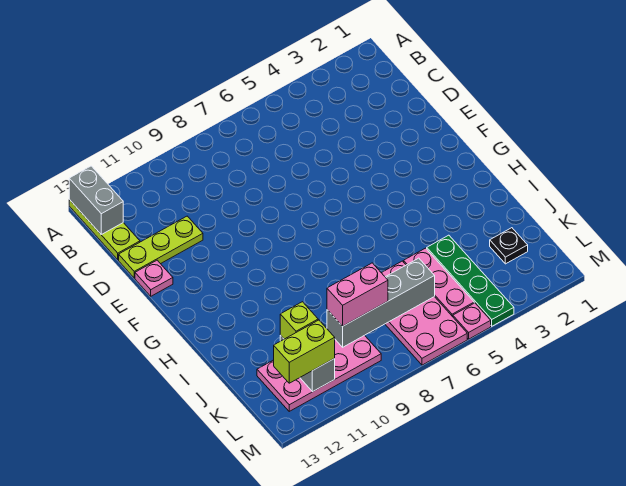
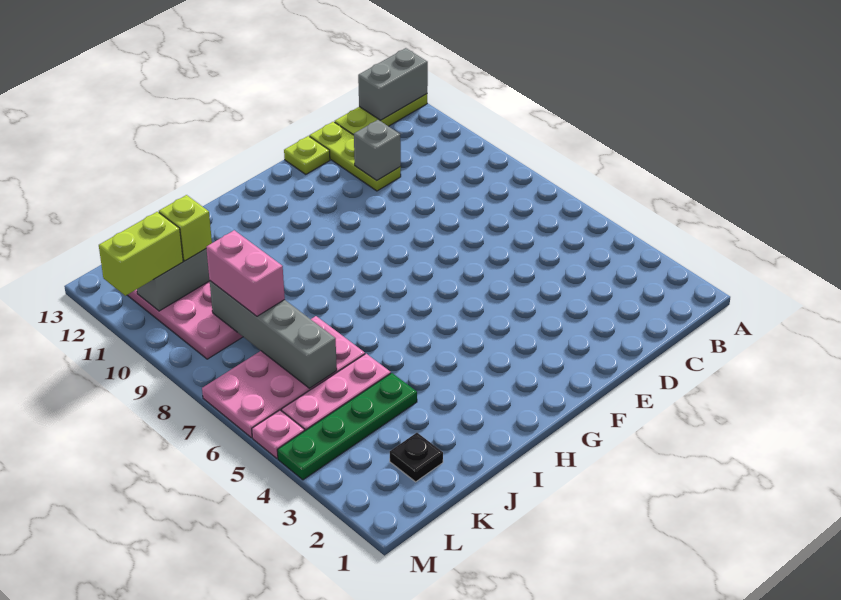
none -> grey 1x1 brick [354,120,401,180]
pink 1x1 plate [135,260,173,296] -> lime 1x1 plate [284,136,330,174]
lime 1x2 brick [274,320,335,383] -> lime 1x2 brick turned to [99,212,183,296]

